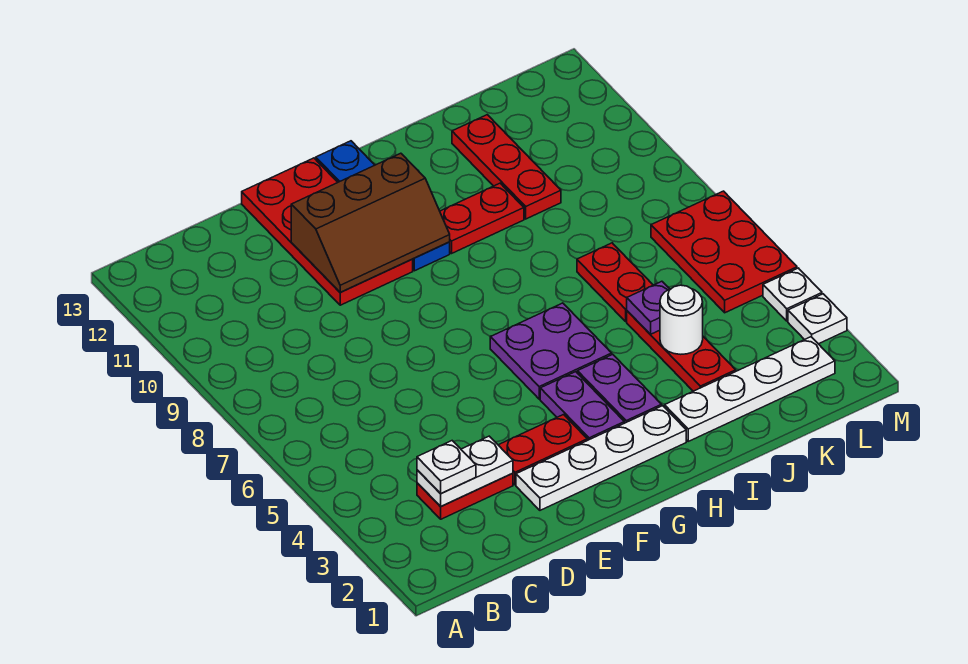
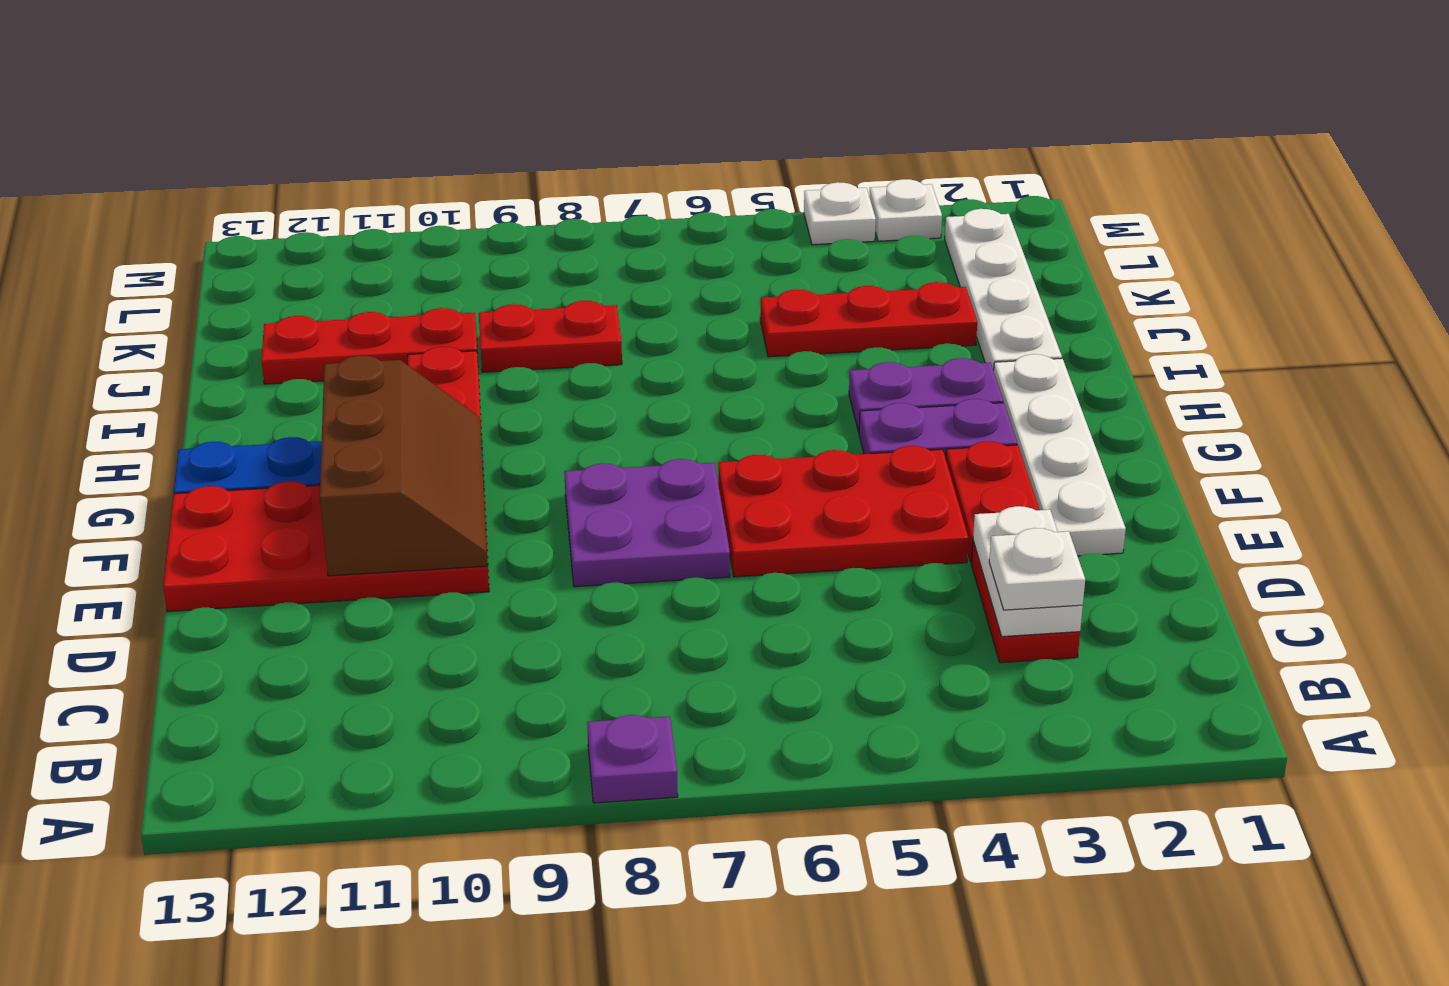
purple 2x2 plate [490,303,612,399] -> purple 2x2 plate moved to [564,459,730,587]
white 1x1 round brick [660,285,703,354] -> none
purple 1x1 plate [627,281,669,334] -> purple 1x1 plate moved to [587,715,678,803]
red 1x2 plate [577,243,653,321] -> red 1x2 plate moved to [479,301,622,372]
red 2x3 plate [651,191,797,313] -> red 2x3 plate moved to [718,446,968,577]

